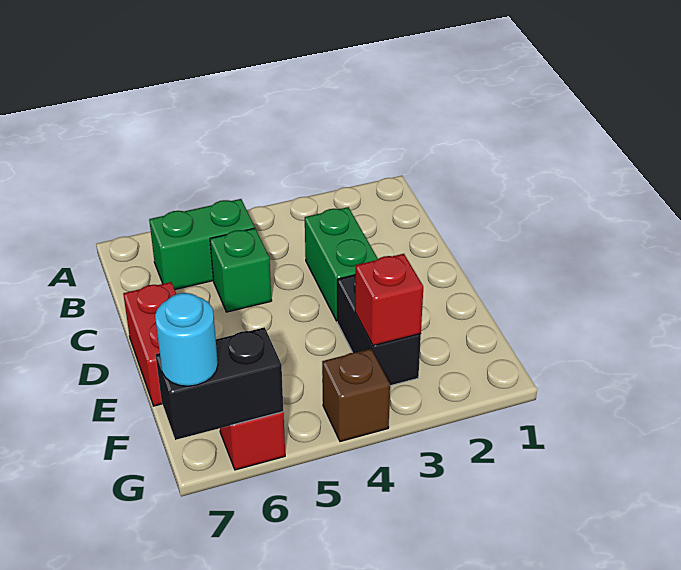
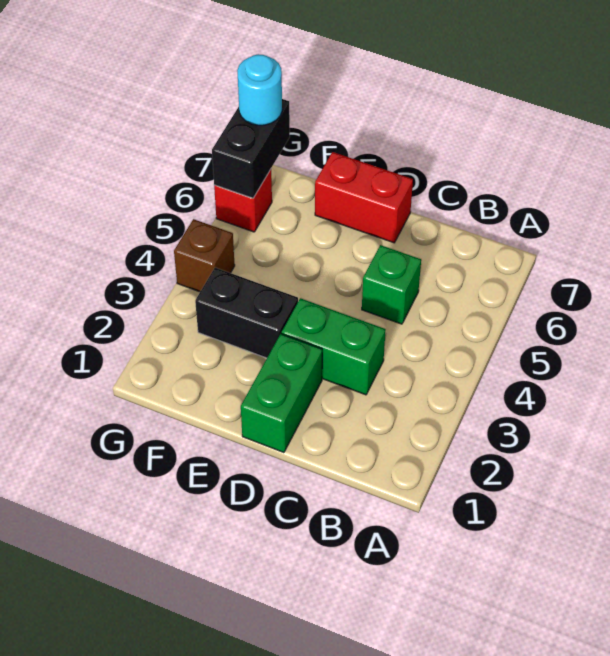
green 1x2 brick [149,199,255,290] -> green 1x2 brick moved to [241,334,322,453]
red 1x1 brick [355,254,423,346] -> none

